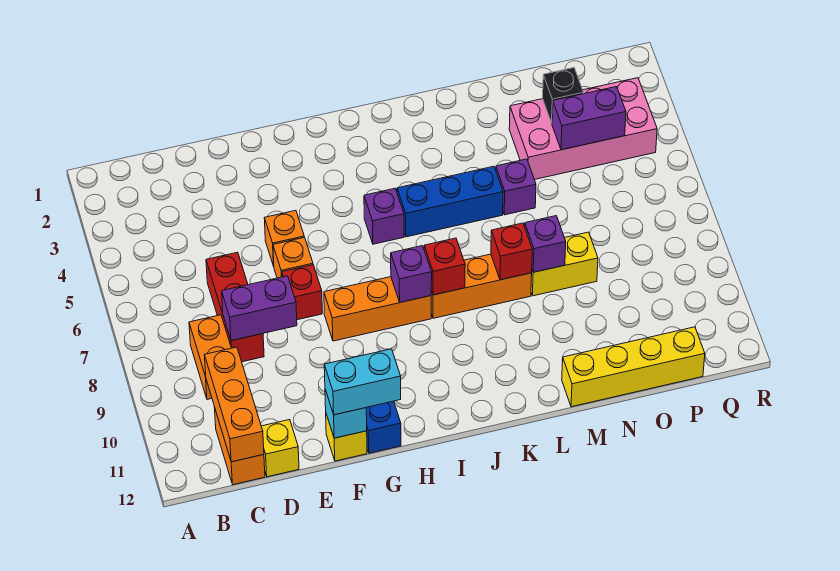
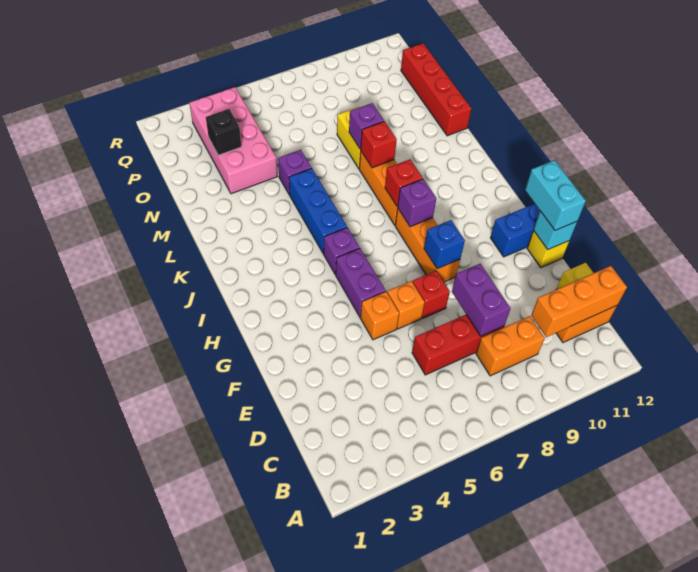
none -> blue 1x1 brick [424,220,465,269]
yellow 1x4 brick [562,327,705,407] -> red 1x4 brick [401,43,471,136]
purple 1x2 brick [552,87,626,150] -> purple 1x2 brick moved to [336,248,386,317]

